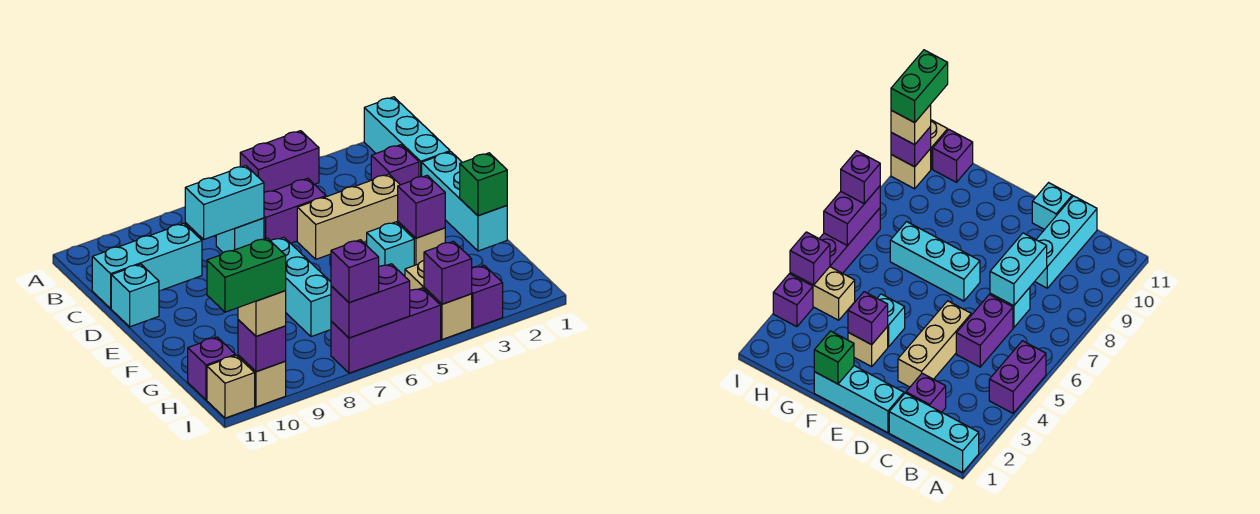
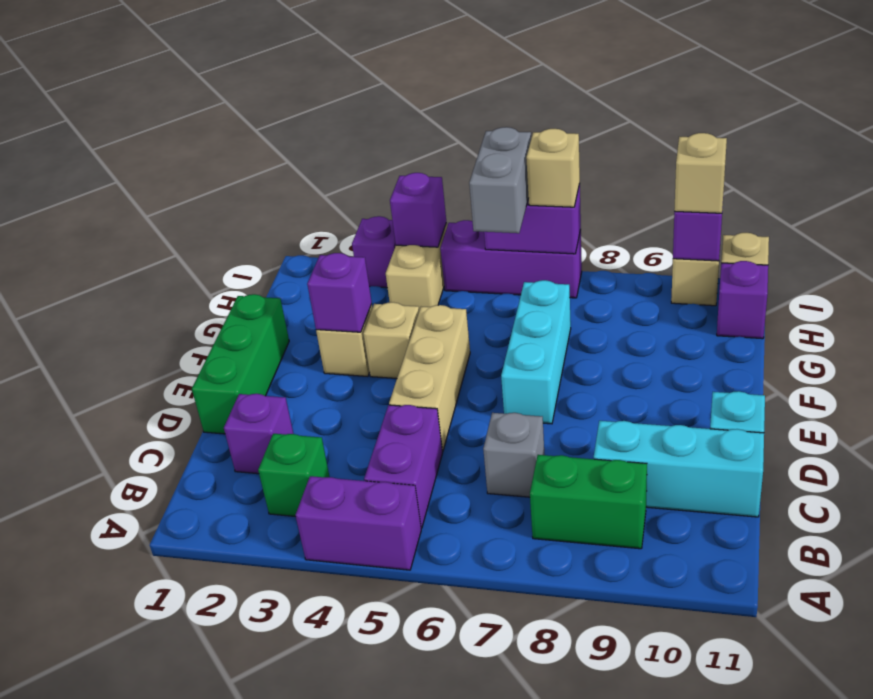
cyan 1x3 brick [364,97,450,177] -> none
purple 1x2 brick [264,178,326,243] -> purple 1x2 brick turned to [364,405,443,528]
cyan 1x1 brick [216,218,264,253] -> grey 1x1 brick [483,413,545,497]
cyan 1x2 brick [185,166,264,239] -> none
cyan 1x3 brick [422,152,507,251] -> green 1x3 brick [192,294,289,434]
tan 1x3 brick [297,174,400,259] -> tan 1x3 brick turned to [389,305,470,452]
green 1x1 brick [460,153,507,216] -> green 1x1 brick moved to [258,434,330,517]
cyan 1x1 brick [367,222,414,276] -> tan 1x1 brick [363,302,419,379]
none -> grey 1x2 brick [469,127,531,233]
purple 1x1 brick [331,240,379,303] -> tan 1x1 brick [526,129,580,207]
green 1x2 brick [207,238,286,312] -> green 1x2 brick moved to [530,455,647,549]

